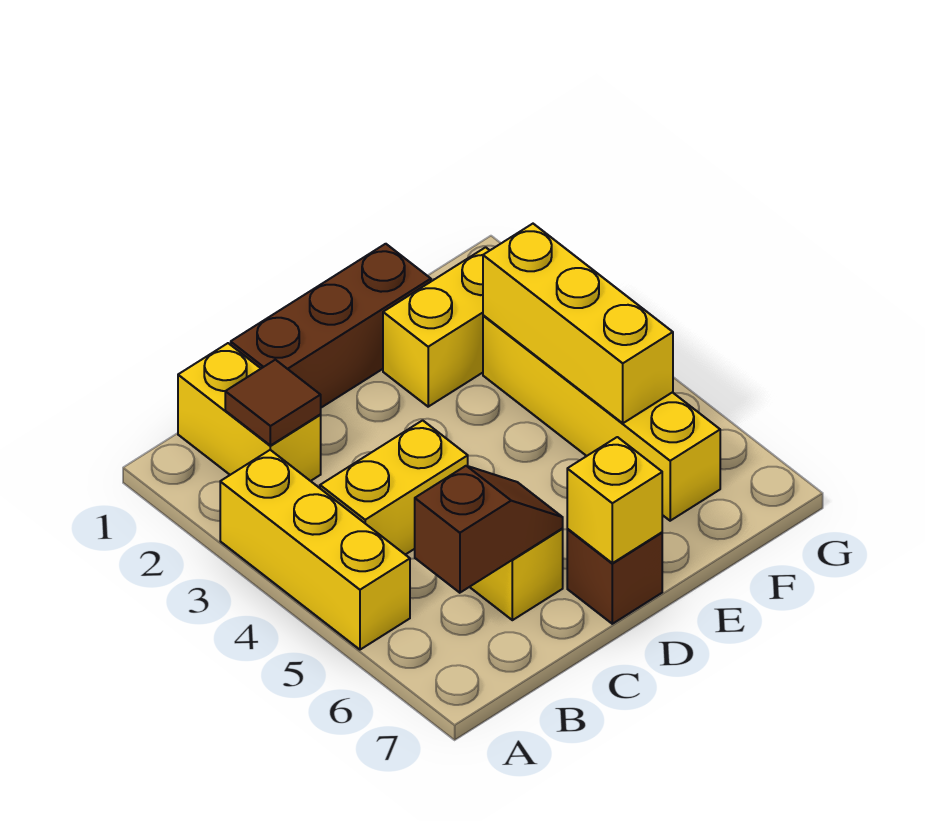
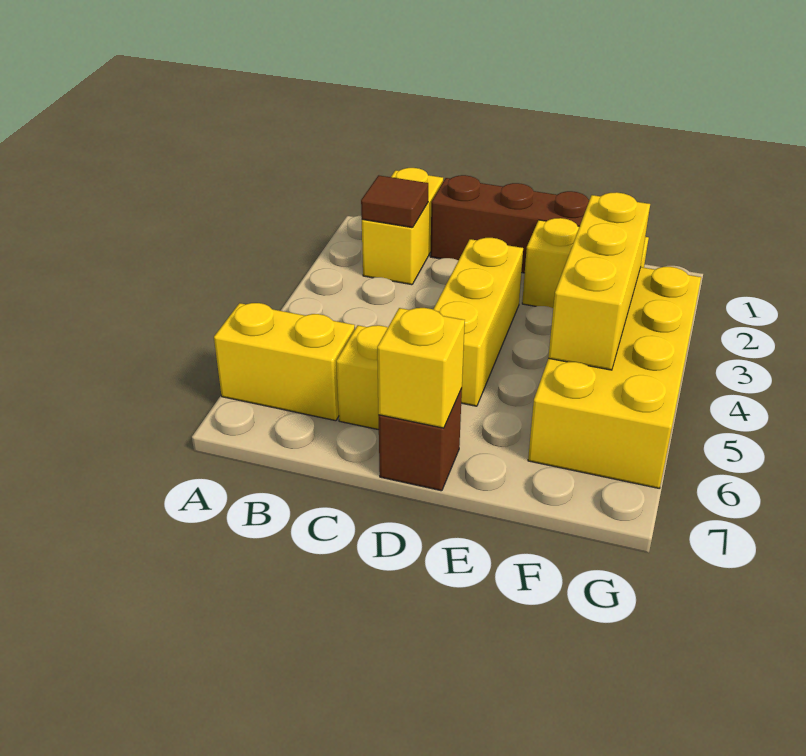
yellow 1x3 brick [220,450,410,650] -> yellow 1x3 brick moved to [433,238,523,406]
yellow 1x2 brick [320,420,468,555] -> yellow 1x2 brick moved to [214,303,355,421]
brown 1x2 slope [415,466,563,593] -> none
yellow 1x4 brick [483,315,720,521] -> yellow 2x4 brick [528,267,701,489]

